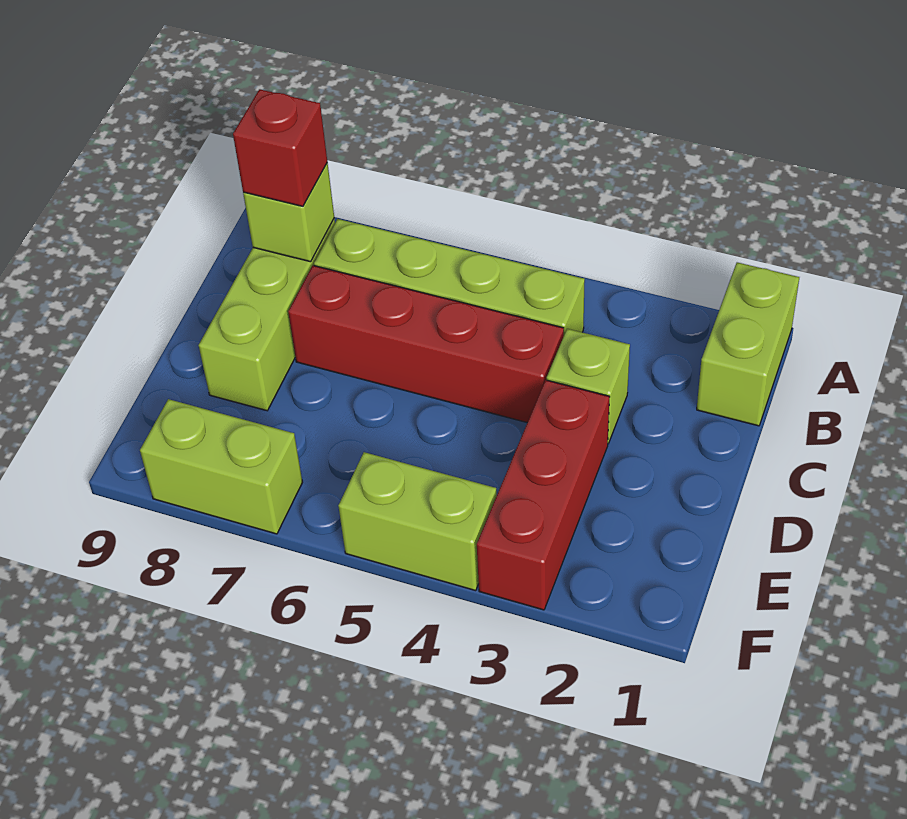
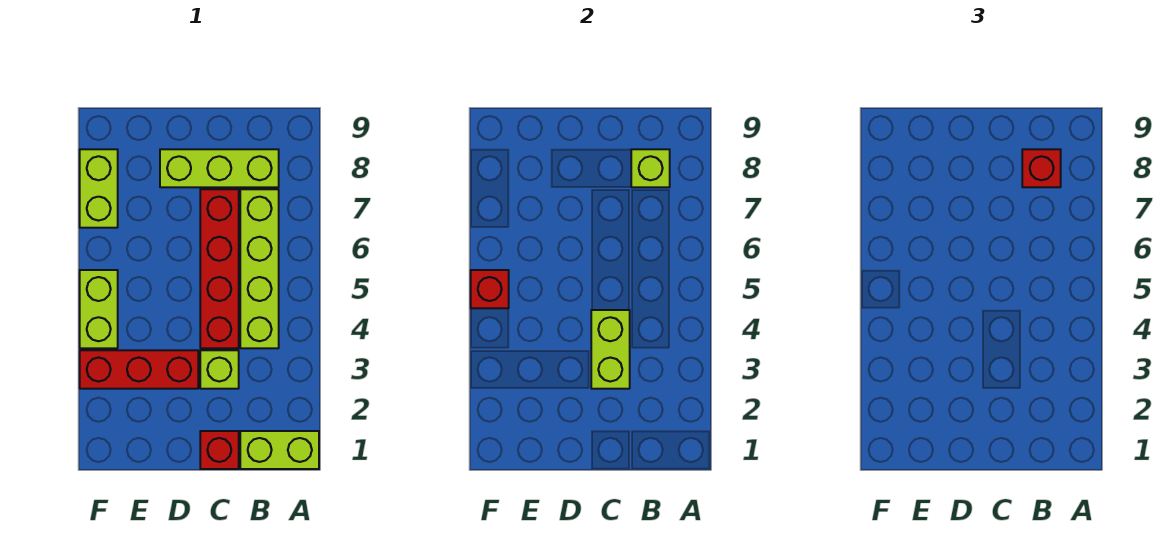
none -> red 1x1 brick [200,431,239,469]
none -> lime 1x2 brick [591,310,630,389]
none -> red 1x1 brick [471,270,509,308]

